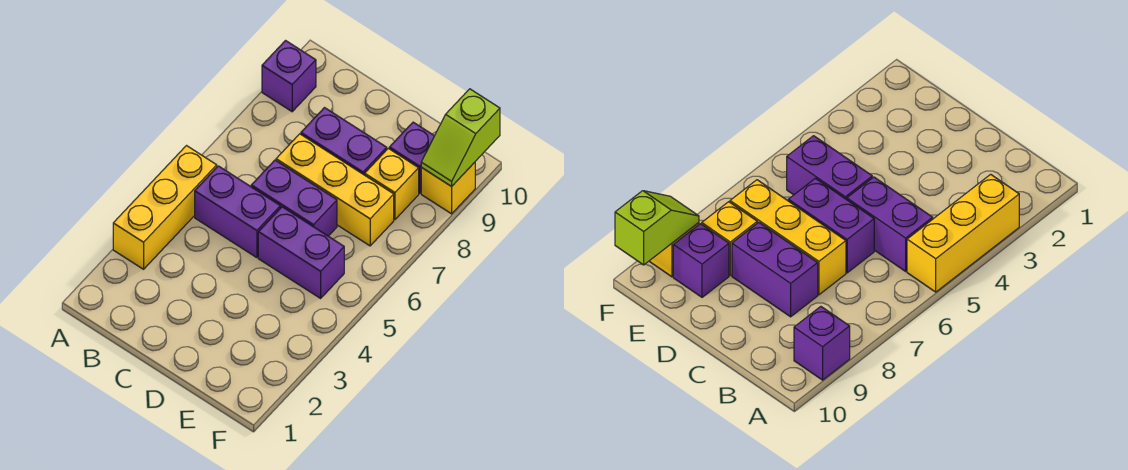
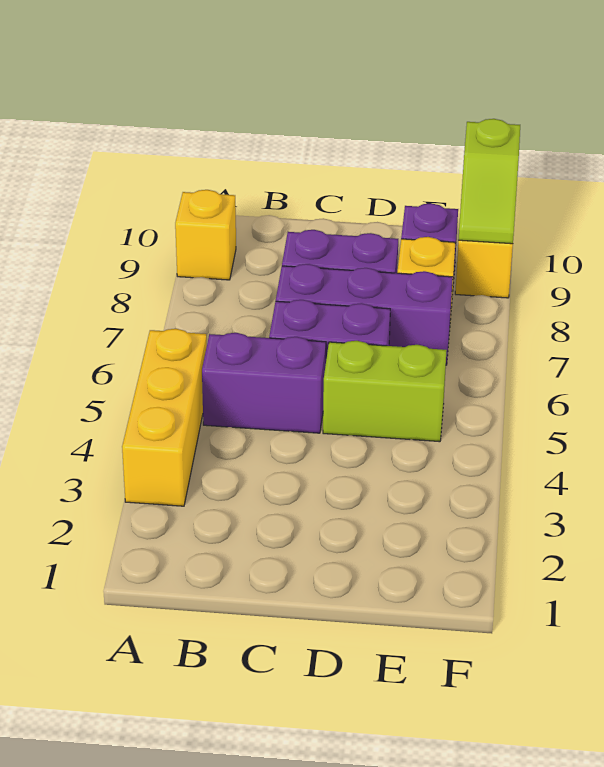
purple 1x1 brick [262,41,316,112] -> yellow 1x1 brick [175,190,236,280]
yellow 1x3 brick [276,134,394,246] -> purple 1x3 brick [276,264,453,365]
purple 1x2 brick [258,207,344,298] -> lime 1x2 brick [323,341,447,442]

